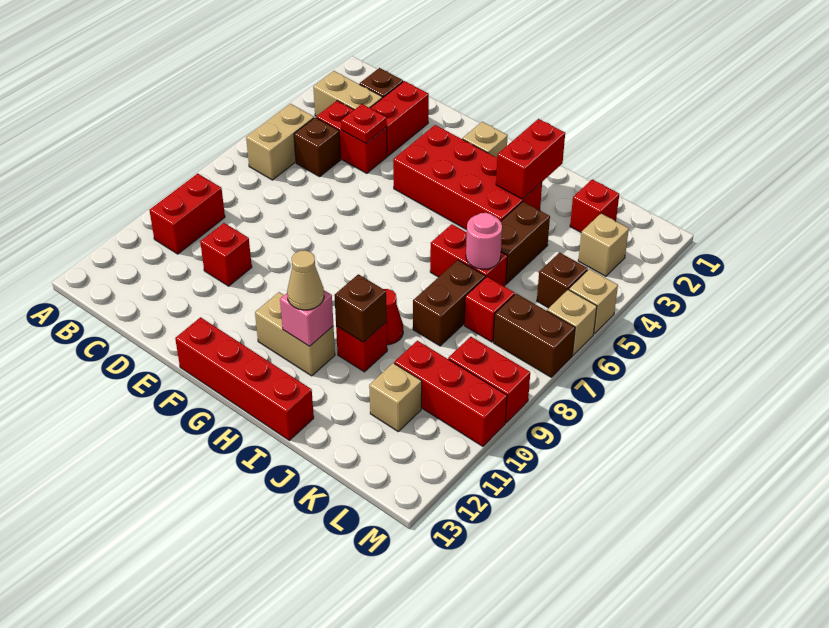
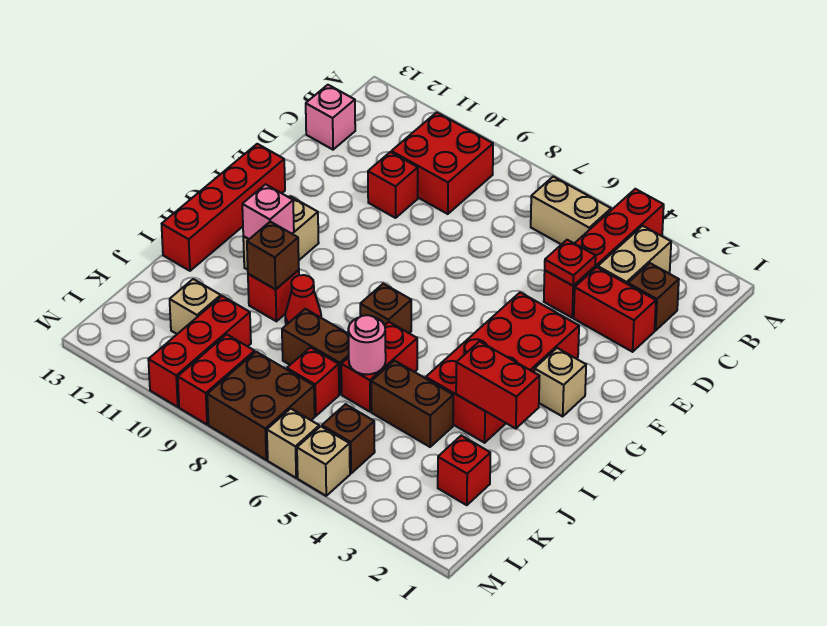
red 1x2 brick [149,173,225,254] -> red 2x2 brick [391,112,493,214]
red 1x2 brick [316,101,387,173] -> red 1x4 brick [544,189,664,318]
brown 1x1 brick [294,117,340,177] -> brown 1x1 brick moved to [360,284,411,333]
none -> pink 1x1 brick [306,85,355,150]
tan 1x1 cone [287,250,324,310] -> none
tan 1x1 brick [578,214,629,276] -> none
brown 1x2 brick [493,294,575,377] -> brown 2x2 brick [207,352,315,460]

